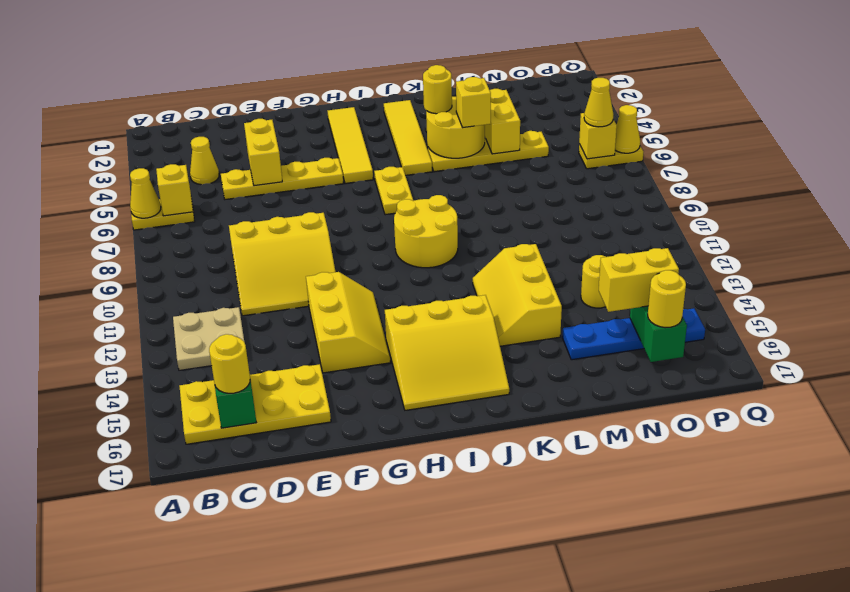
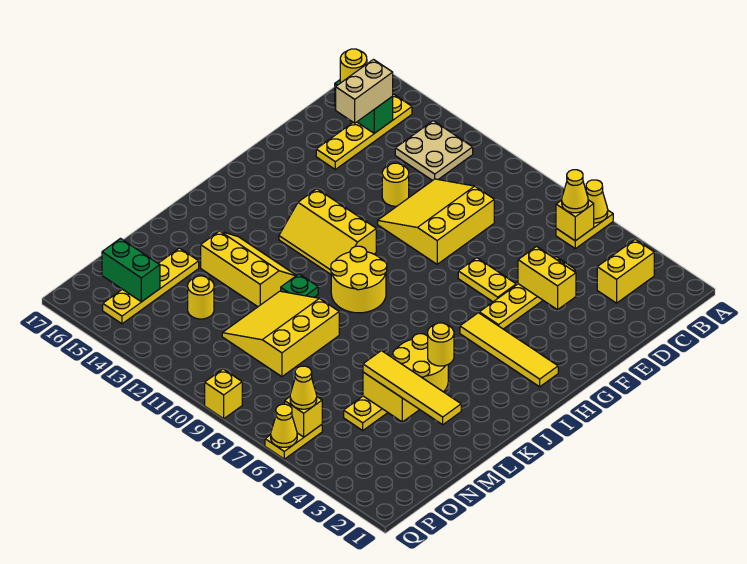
yellow 2x4 plate [179,364,331,444] -> yellow 1x4 plate [316,94,412,169]
yellow 1x1 cone [190,137,219,185] -> yellow 1x1 cone moved to [562,170,588,213]
none -> tan 1x2 brick [336,60,393,123]
yellow 2x3 slope [306,272,390,373] -> yellow 2x3 slope moved to [279,189,376,274]
yellow 3x3 slope [385,295,509,410] -> yellow 3x3 slope moved to [222,291,339,377]
yellow 1x2 plate [374,167,413,215] -> yellow 1x2 plate moved to [458,258,516,302]
yellow 1x4 tile [384,100,432,175] -> yellow 1x4 tile moved to [363,351,461,425]
none -> green 1x1 plate [281,274,318,297]
yellow 1x1 brick [456,77,491,128] -> yellow 1x1 brick moved to [205,369,242,419]
blue 1x4 plate [562,308,705,360] -> yellow 1x4 plate [103,248,199,324]
yellow 1x2 brick [599,248,679,312] -> yellow 1x2 brick moved to [597,239,654,303]
yellow 1x1 round brick [648,270,686,328] -> yellow 1x1 round brick moved to [382,163,409,206]

